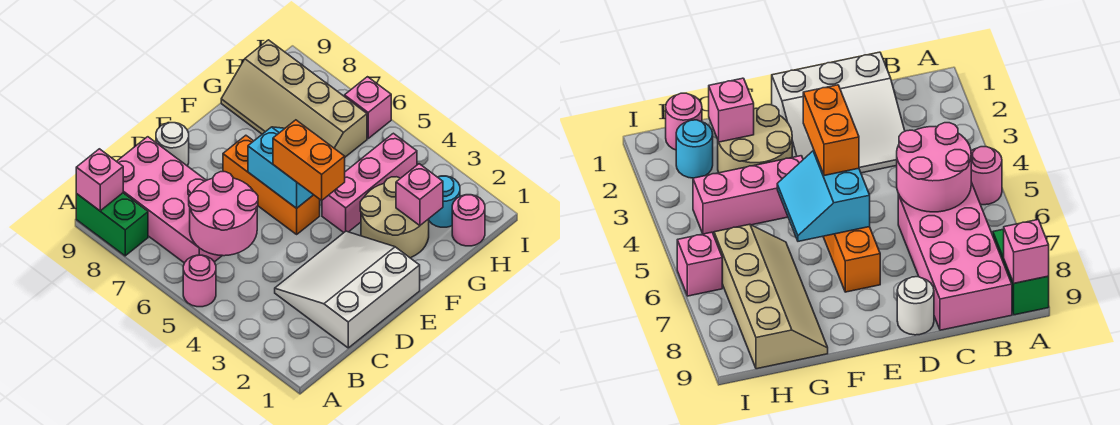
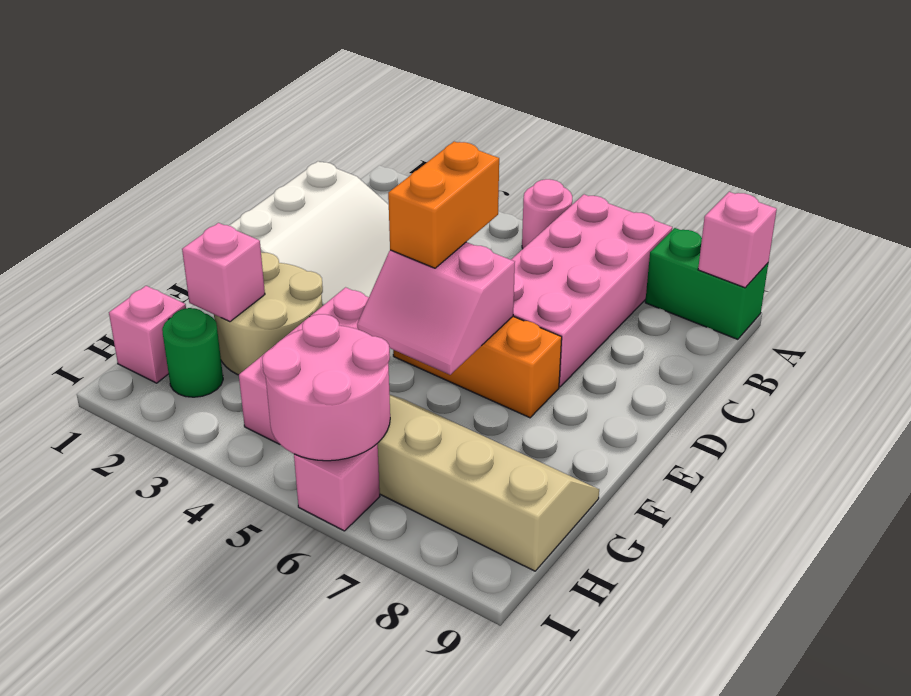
pink 2x2 round brick [189,172,258,256] -> pink 2x2 round brick moved to [262,314,390,461]
pink 2x4 brick [117,137,222,263] -> pink 2x4 brick turned to [511,194,672,387]
white 1x1 round brick [156,123,189,166] -> none
orange 1x2 brick [273,120,345,201] -> orange 1x2 brick turned to [388,142,499,268]
cyan 2x2 slope [248,127,313,208] -> pink 2x2 slope [357,242,515,375]
pink 1x1 round brick [452,195,485,246] -> pink 1x1 brick [109,286,186,383]
cyan 1x1 round brick [429,176,460,227] -> green 1x1 round brick [162,308,223,397]

